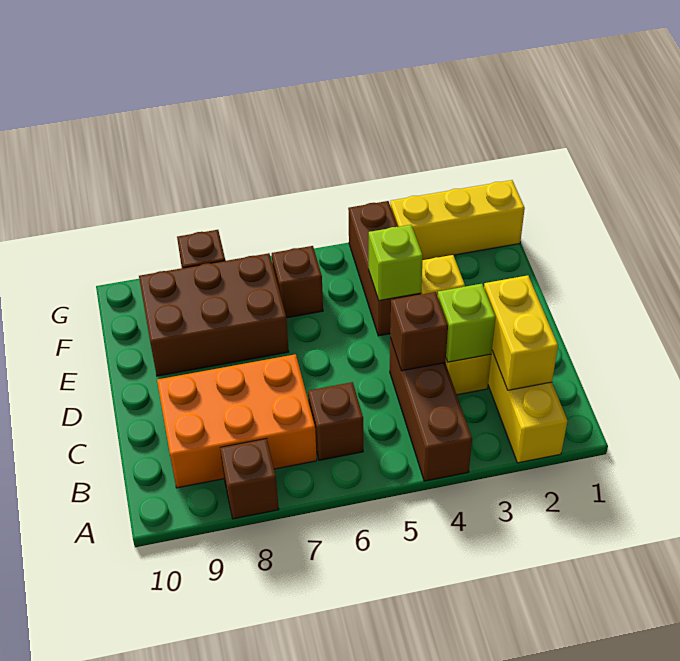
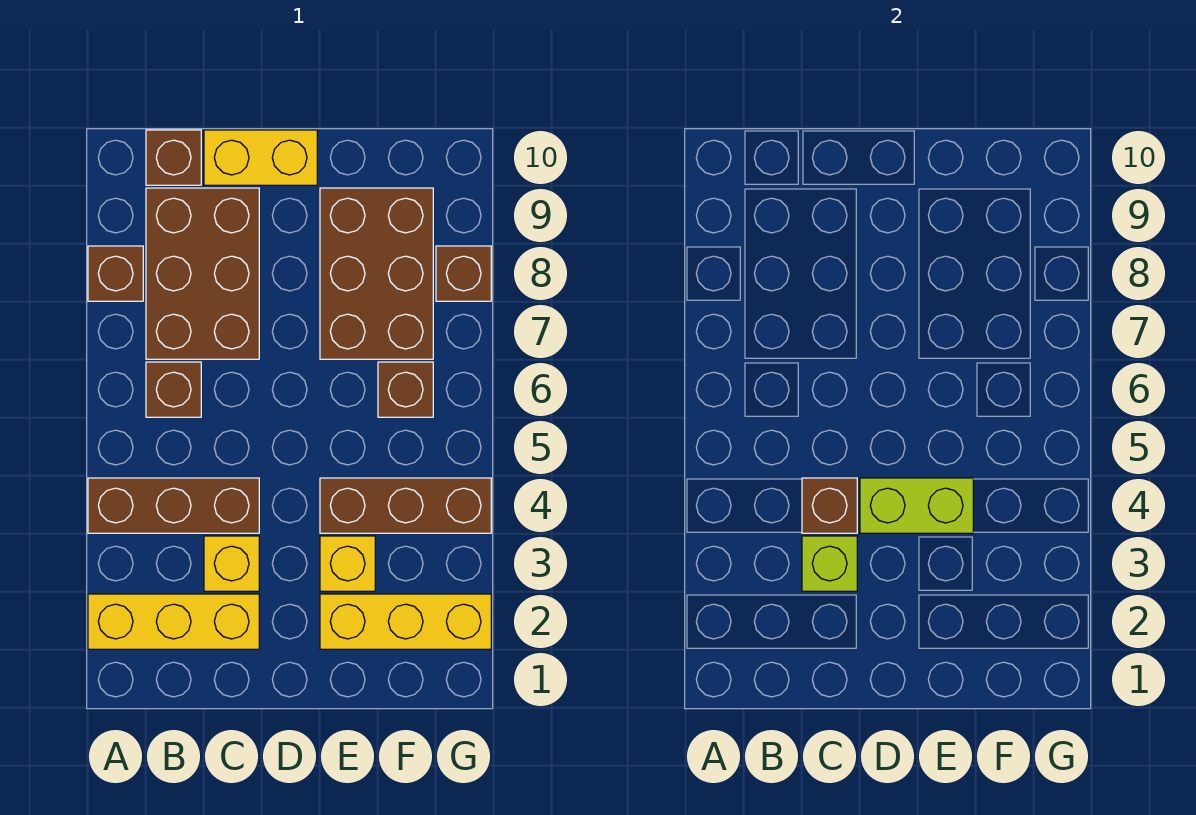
yellow 1x2 brick [484,275,558,390] -> yellow 1x2 brick moved to [204,130,317,185]
orange 2x3 brick [157,354,317,488] -> brown 2x3 brick [146,188,259,359]
none -> brown 1x1 brick [146,130,201,185]
lime 1x1 brick [369,225,423,300] -> lime 1x2 brick [860,478,973,533]
yellow 1x3 brick [390,180,525,260] -> yellow 1x3 brick turned to [320,594,491,649]

